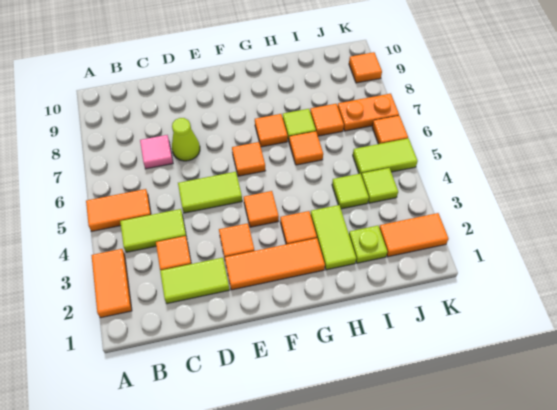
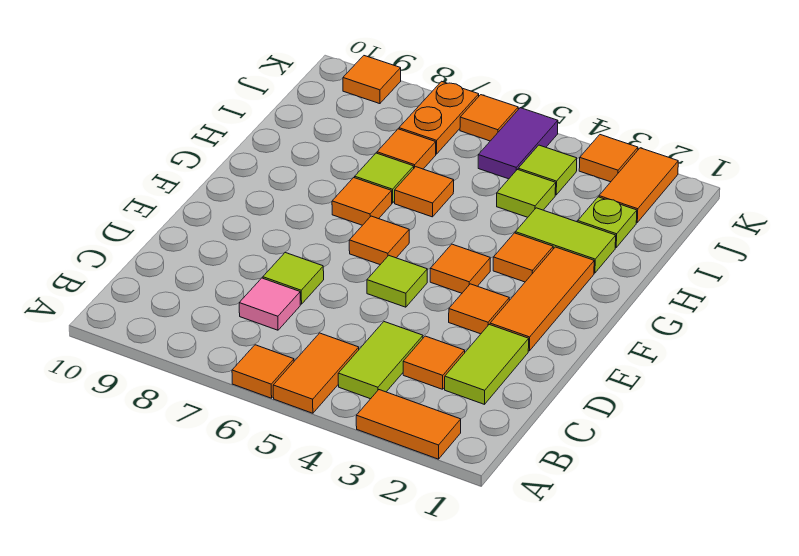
none -> orange 1x1 tile [232,345,294,398]
lime 1x2 tile [178,172,242,213] -> lime 1x1 tile [367,256,427,307]
lime 1x1 cone [172,118,200,161] -> lime 1x1 tile [263,253,324,304]
lime 1x2 tile [353,138,418,176] -> purple 1x2 tile [478,108,558,179]
none -> orange 1x1 tile [579,135,638,182]

